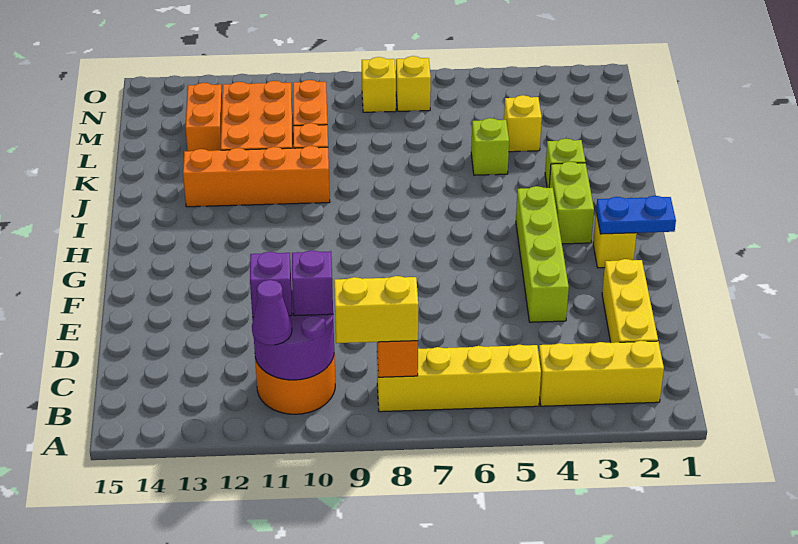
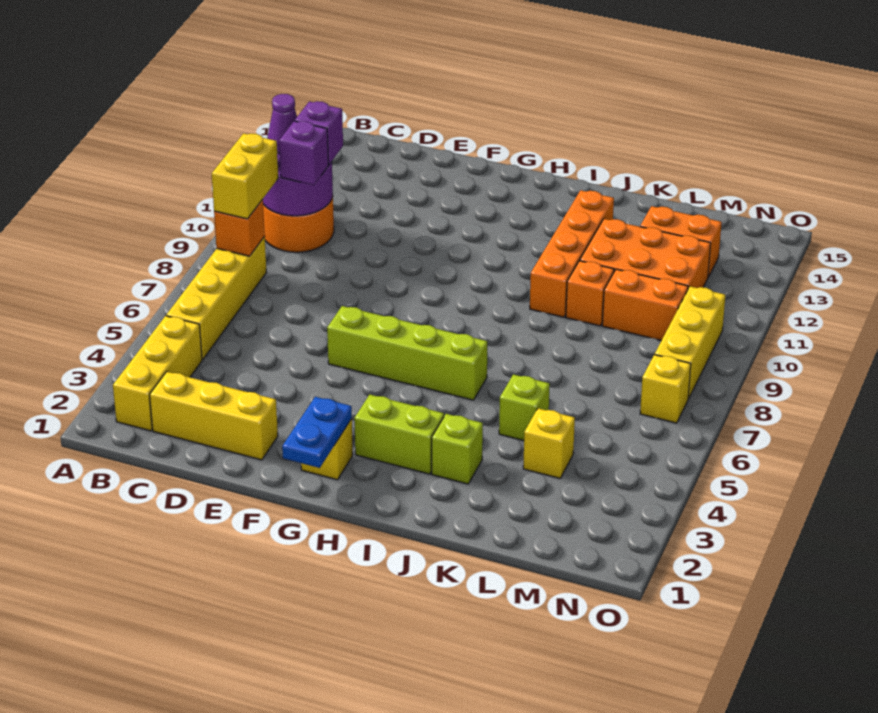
lime 1x4 brick [516,186,569,322] -> lime 1x4 brick moved to [327,306,487,400]
yellow 1x1 brick [362,57,396,112] -> yellow 1x3 brick [655,286,725,399]

